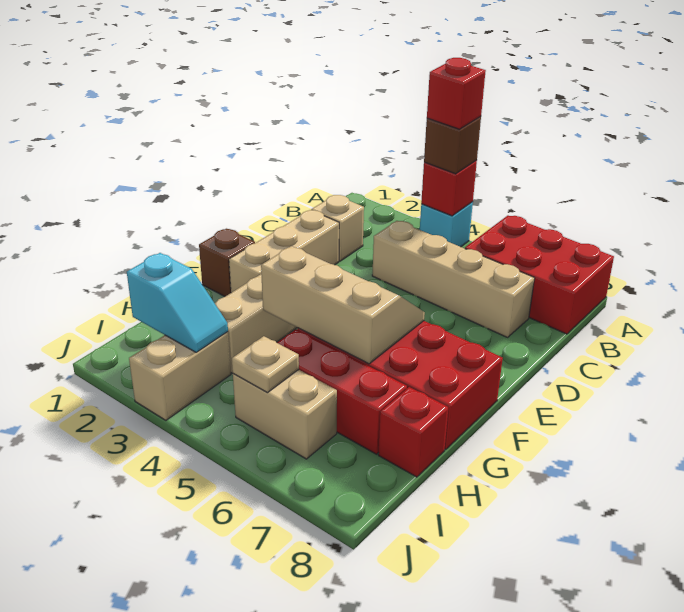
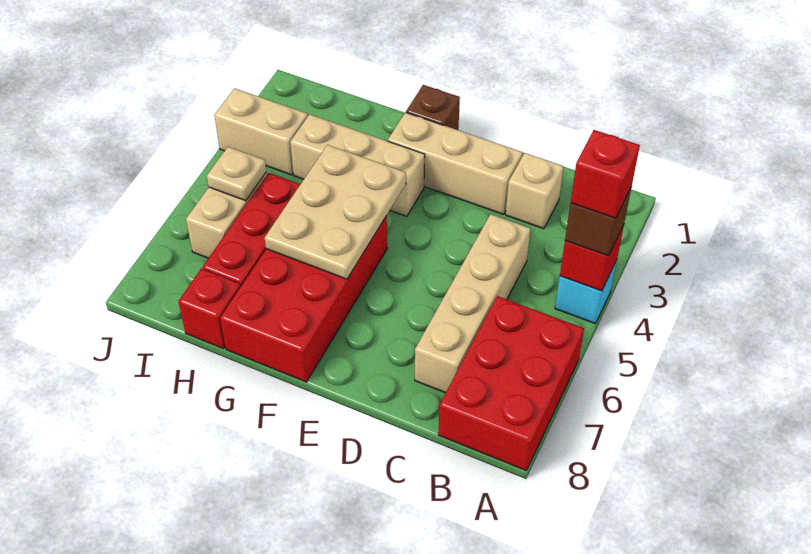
tan 2x3 slope [261,246,425,364] -> tan 2x3 plate [265,145,406,279]
cyan 1x2 slope [127,253,228,352] -> none

